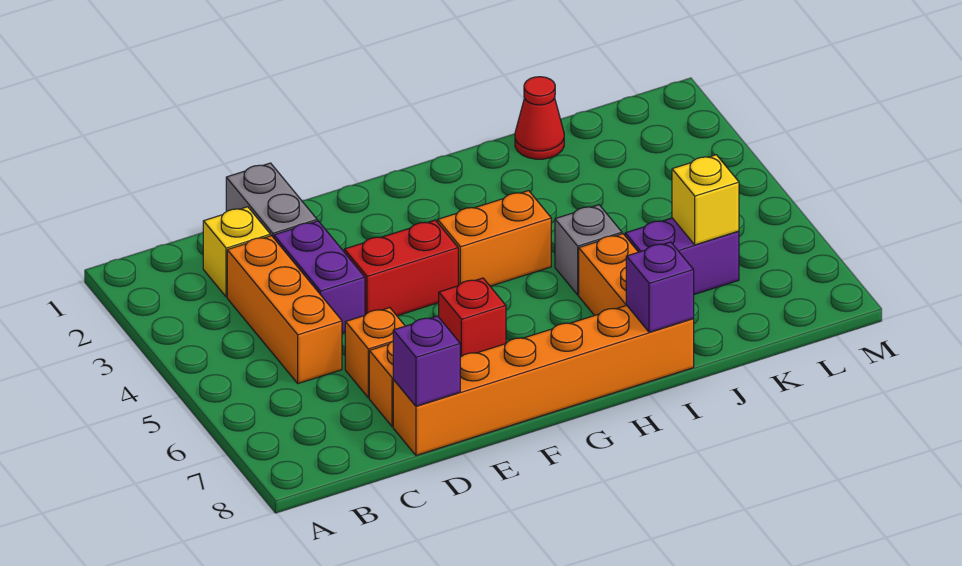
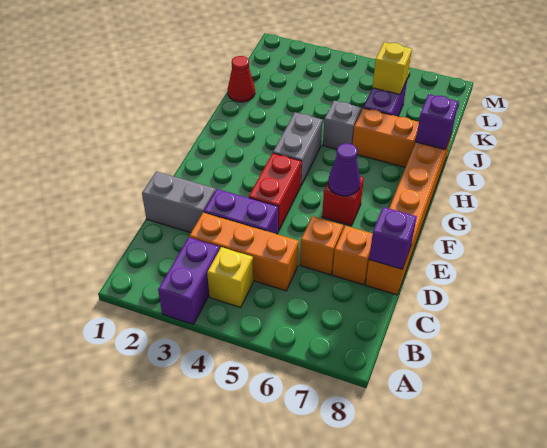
none -> purple 1x2 brick [158,237,220,324]
yellow 1x1 brick [203,207,271,297] -> yellow 1x1 brick moved to [207,247,253,307]
none -> purple 1x1 cone [328,143,361,196]
orange 1x2 brick [438,191,551,286] -> grey 1x2 brick [273,112,322,185]

